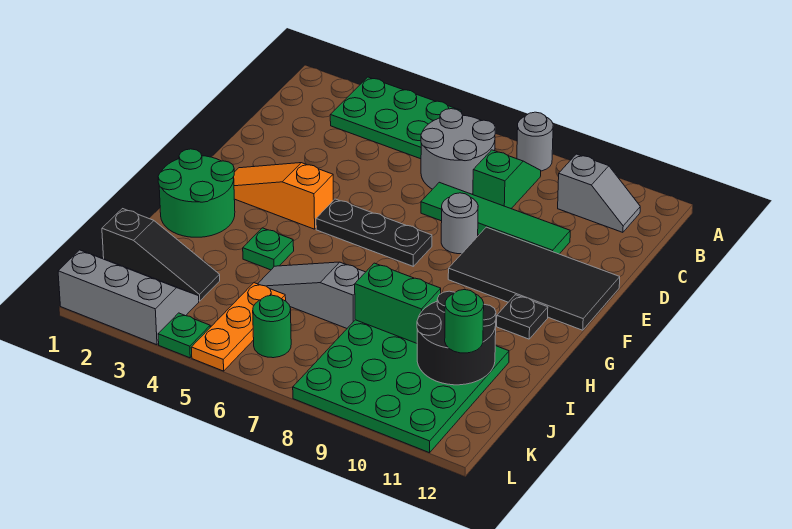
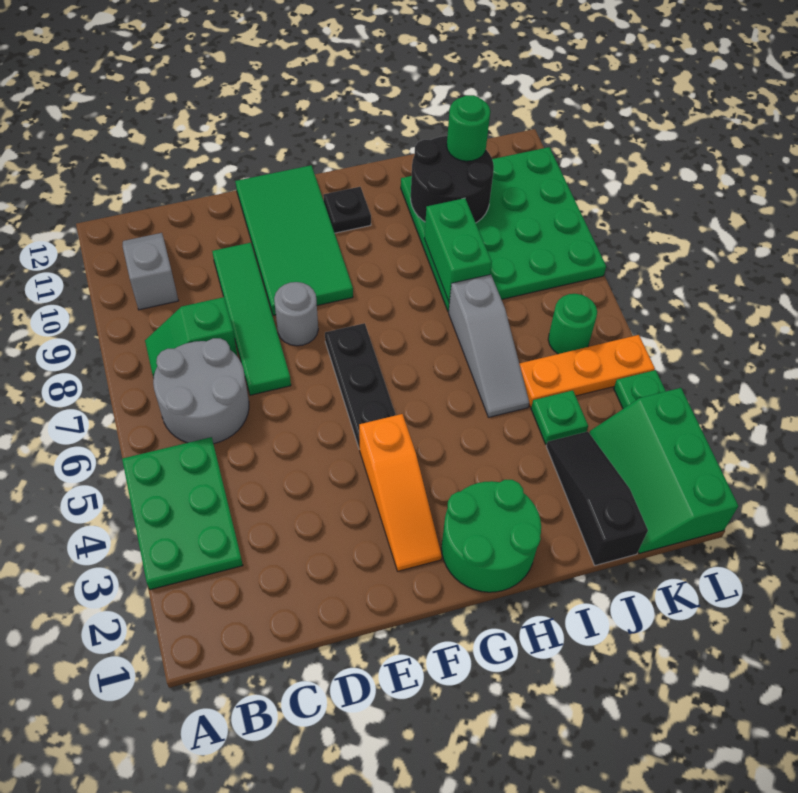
grey 1x1 round brick [517,112,553,171] -> none
black 2x4 tile [448,227,620,330] -> green 2x4 tile [235,165,353,315]
green 1x1 plate [243,228,294,270] -> green 1x1 plate moved to [531,390,588,444]
grey 2x3 slope [58,250,199,345] -> green 2x3 slope [590,388,738,554]

